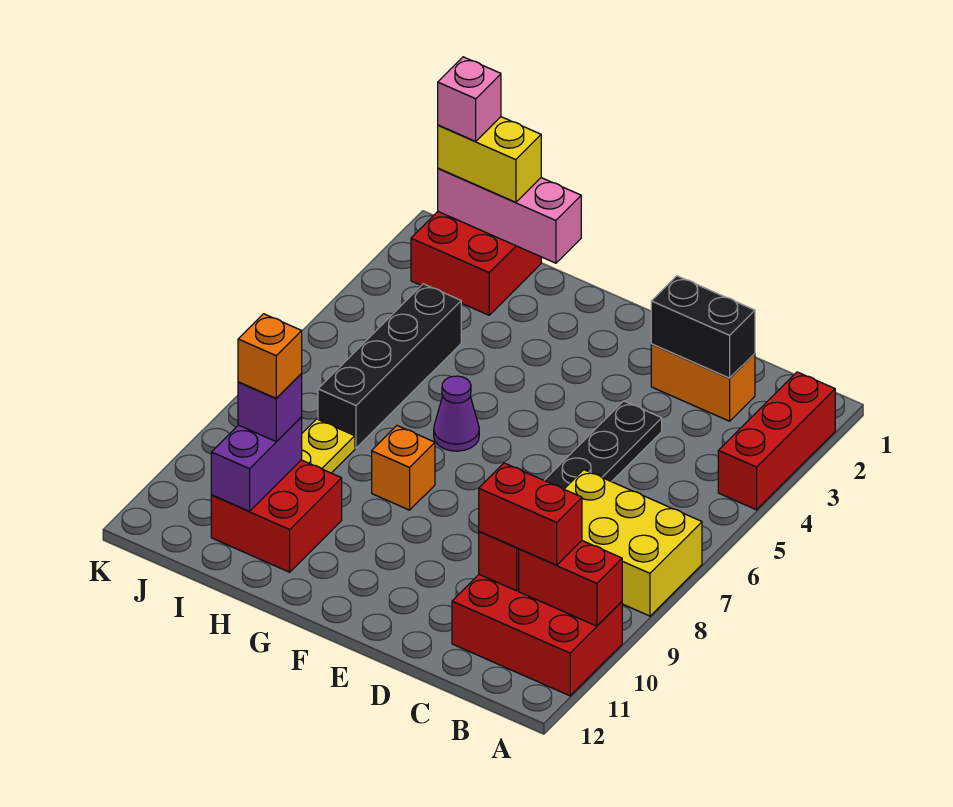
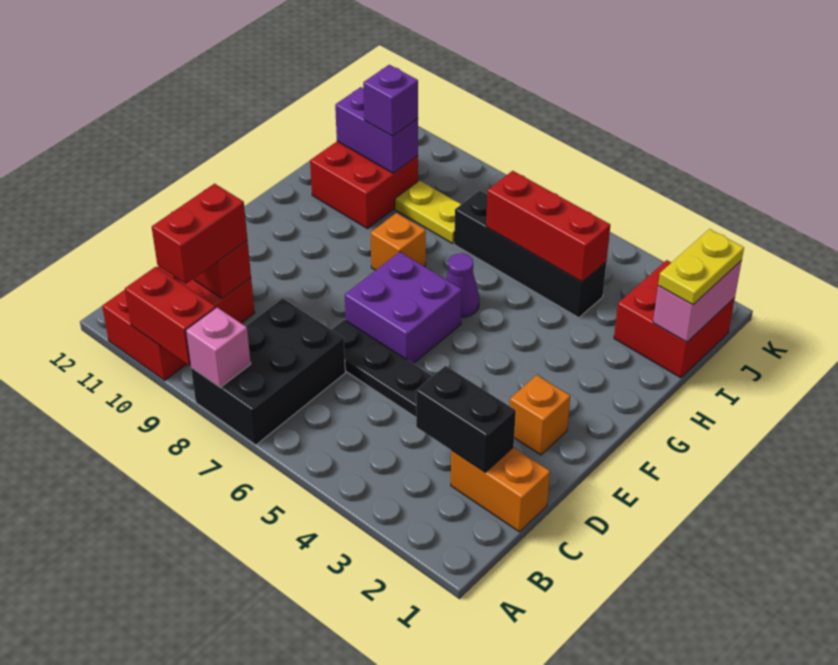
red 1x3 brick [718,372,835,510] -> red 1x3 brick moved to [486,171,610,282]
yellow 2x3 brick [564,470,702,616] -> black 2x3 brick [191,299,345,445]
red 1x2 brick [519,541,622,626] -> red 1x2 brick turned to [125,267,216,366]
orange 1x2 brick [651,344,755,421] -> orange 1x2 brick turned to [451,447,550,532]
black 1x2 brick [651,276,755,378] -> black 1x2 brick turned to [416,366,516,472]
none -> purple 2x2 brick [345,252,462,364]
pink 1x3 brick [438,168,581,263] -> pink 1x2 brick [653,261,742,342]
yellow 1x2 brick [438,117,541,202] -> yellow 1x2 plate [658,229,744,305]
orange 1x1 brick [238,314,302,398] -> orange 1x1 brick moved to [510,375,570,455]
pink 1x1 brick [438,57,501,142] -> pink 1x1 brick moved to [186,307,251,387]

